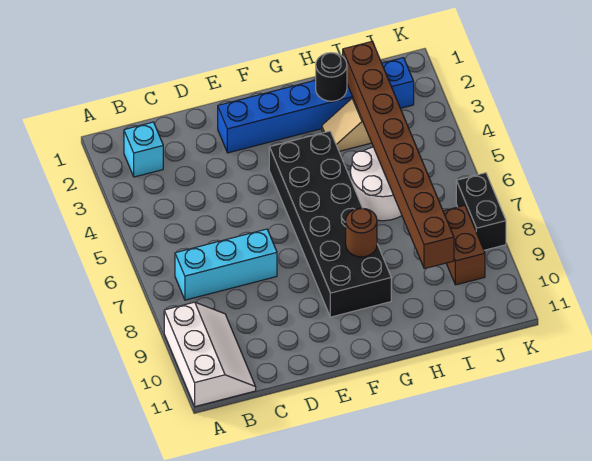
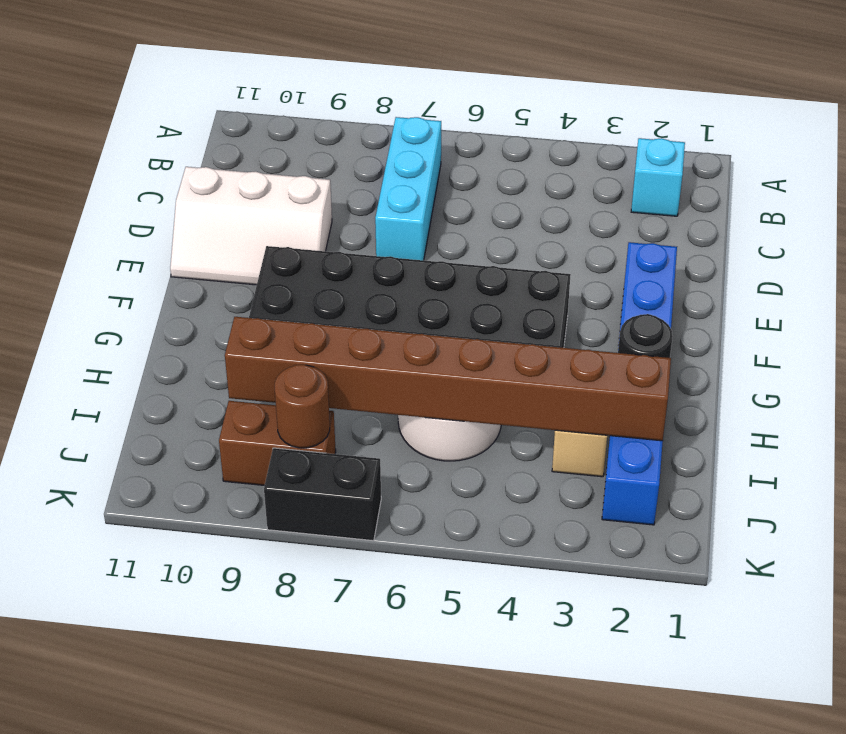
white 2x3 slope [164,302,256,407] -> white 2x3 slope moved to [170,167,332,285]
brown 1x1 round brick [346,208,377,257] -> brown 1x1 round brick moved to [275,365,330,448]

